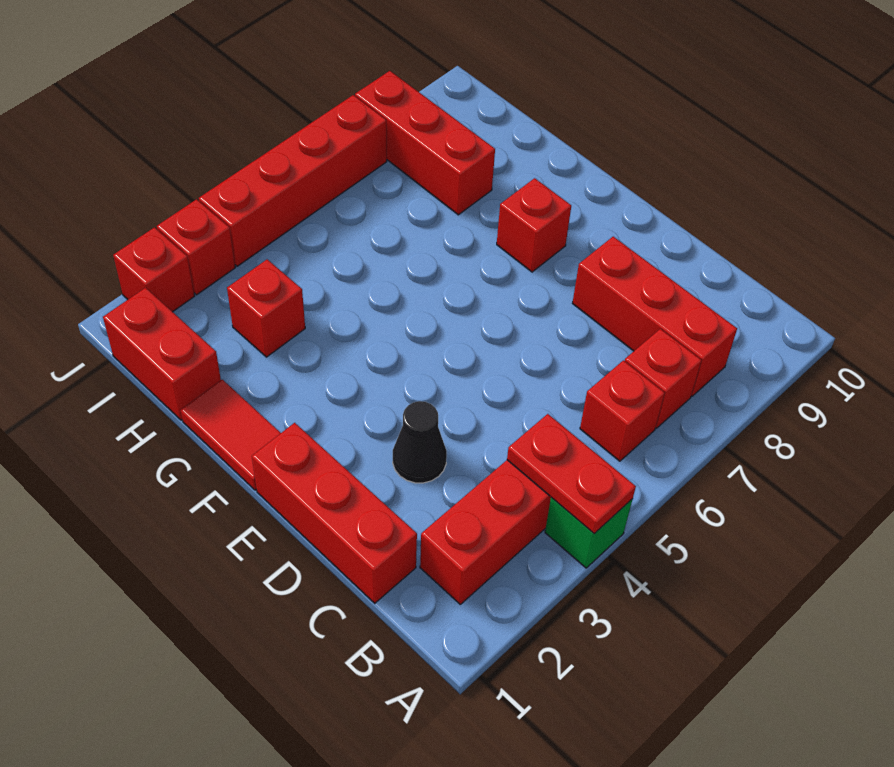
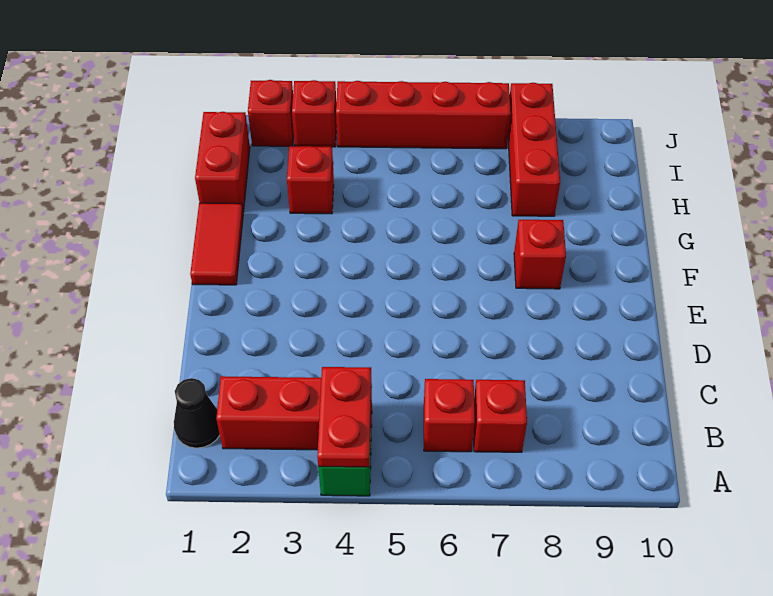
red 1x3 brick [572,237,737,396] -> none
red 1x3 brick [252,423,417,603] -> none
black 1x1 cone [393,401,447,483] -> black 1x1 cone moved to [174,378,220,448]

